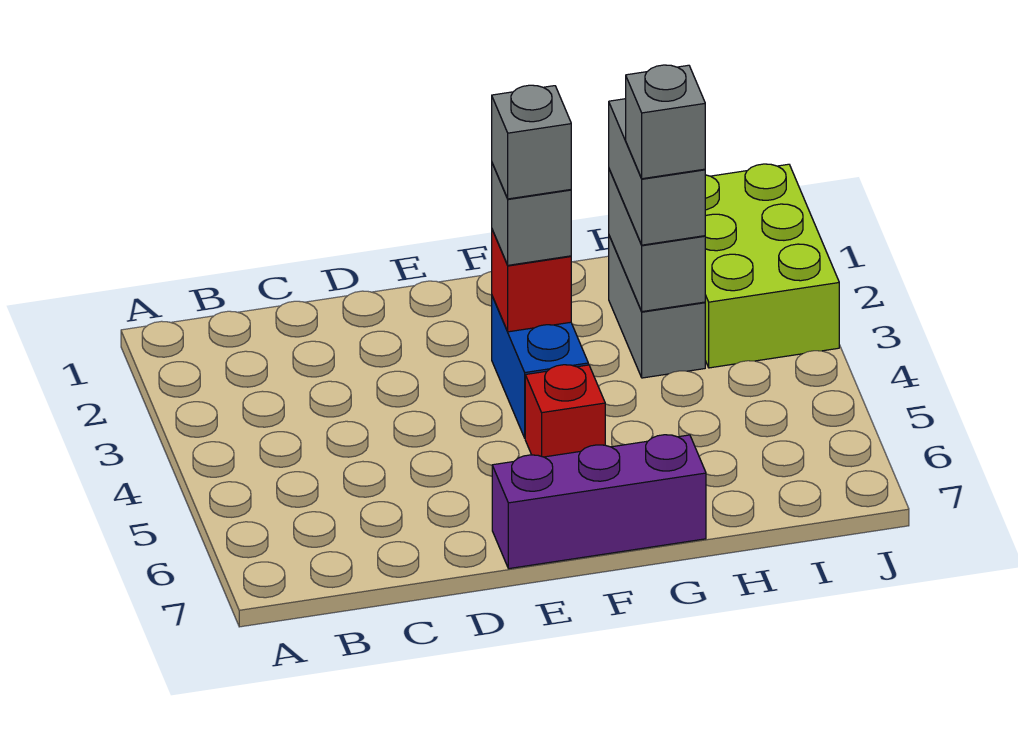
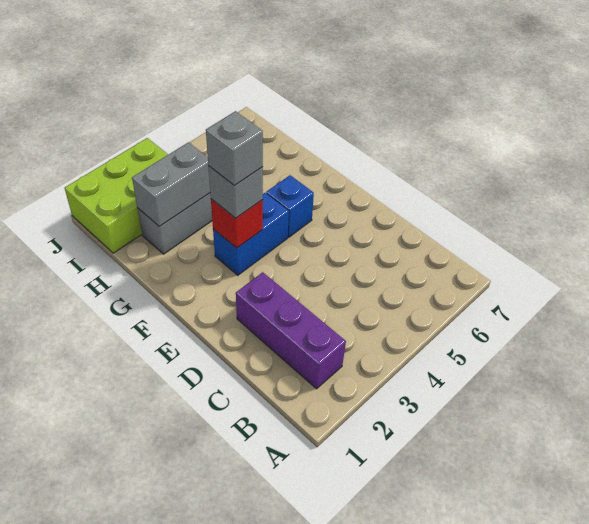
purple 1x3 brick [492,435,706,569] -> purple 1x3 brick moved to [236,272,346,389]
red 1x1 brick [525,365,605,457] -> blue 1x1 brick [266,175,314,237]
grey 1x2 brick [609,99,705,245] -> none
grey 1x1 brick [626,65,705,179] -> none

